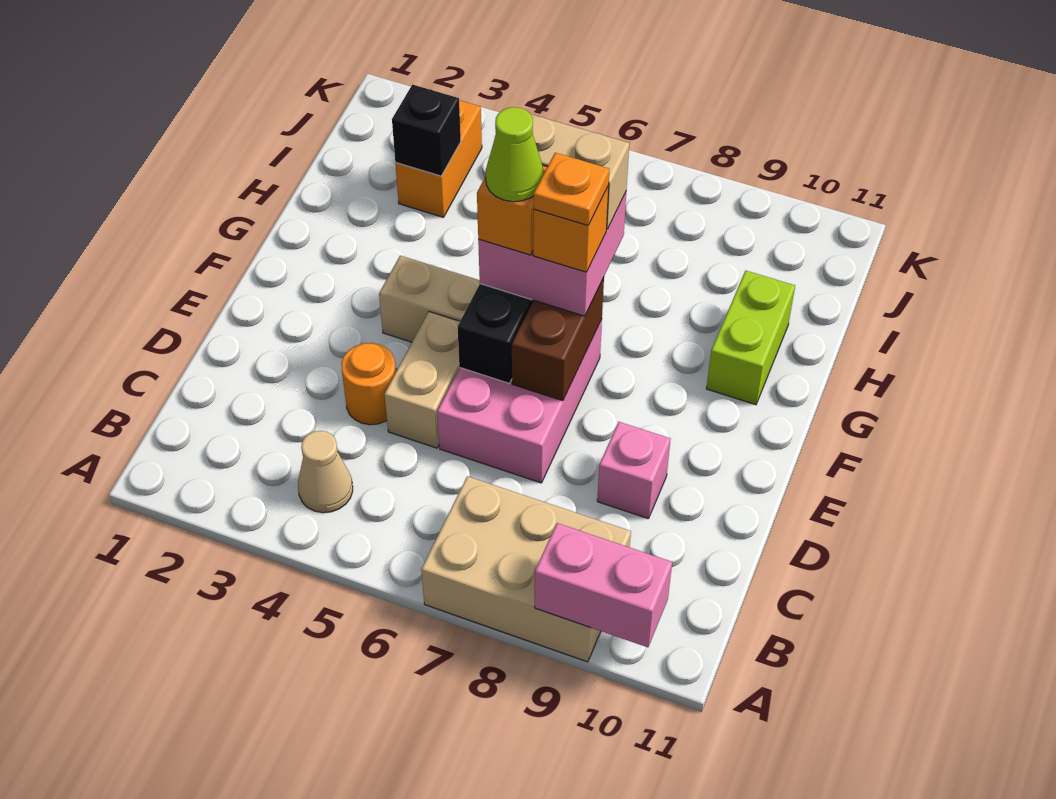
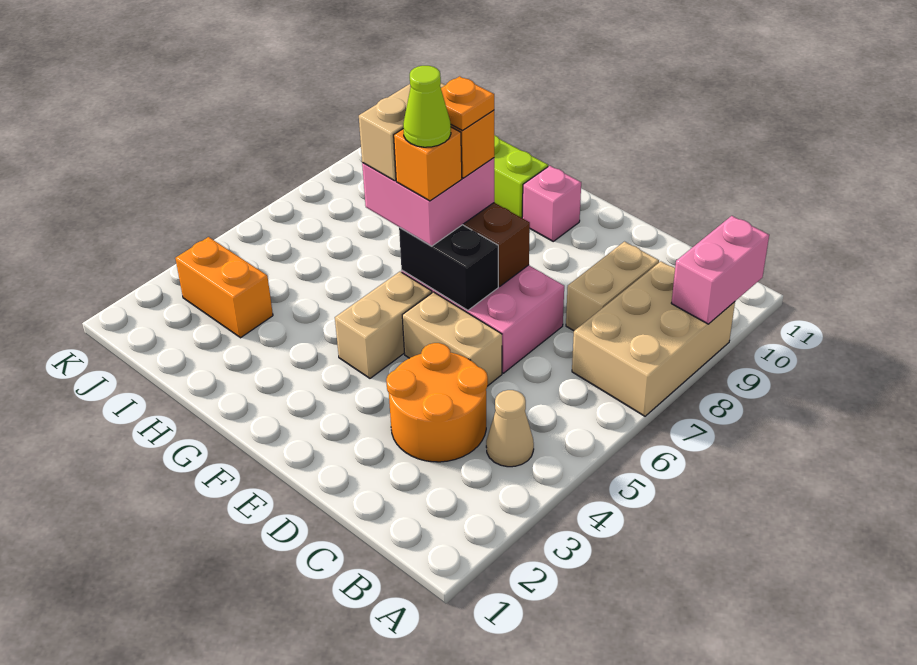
none -> tan 1x2 brick [566,242,659,331]
orange 1x1 round brick [341,343,396,425] -> orange 2x2 round brick [386,343,488,462]
pink 1x1 brick [597,422,670,519] -> pink 1x1 brick moved to [522,166,581,241]
black 1x1 brick [392,85,461,176] -> none

